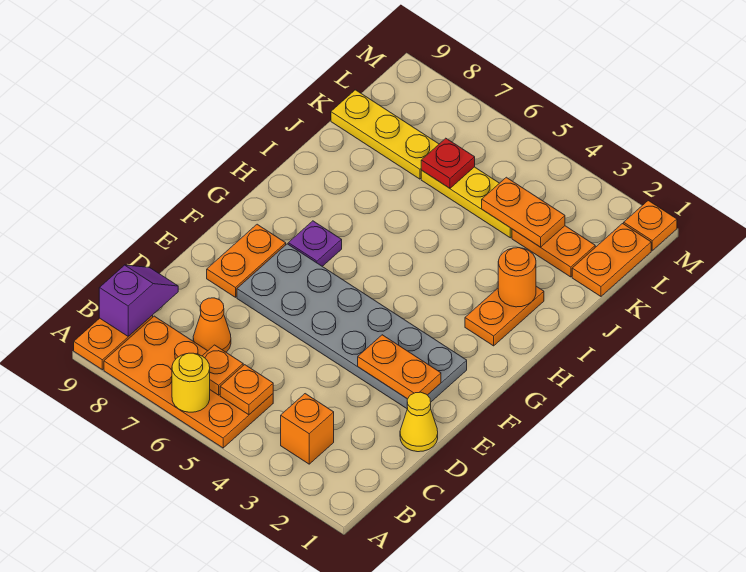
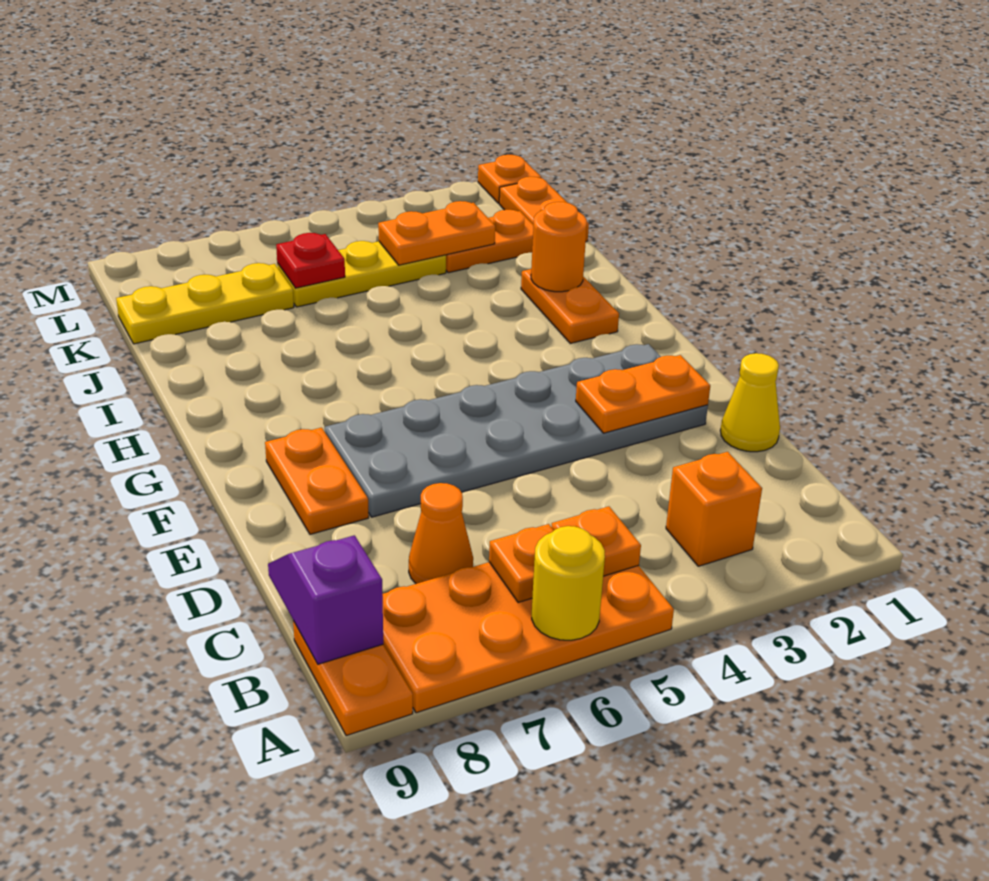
purple 1x1 plate [288,221,342,266] -> none

